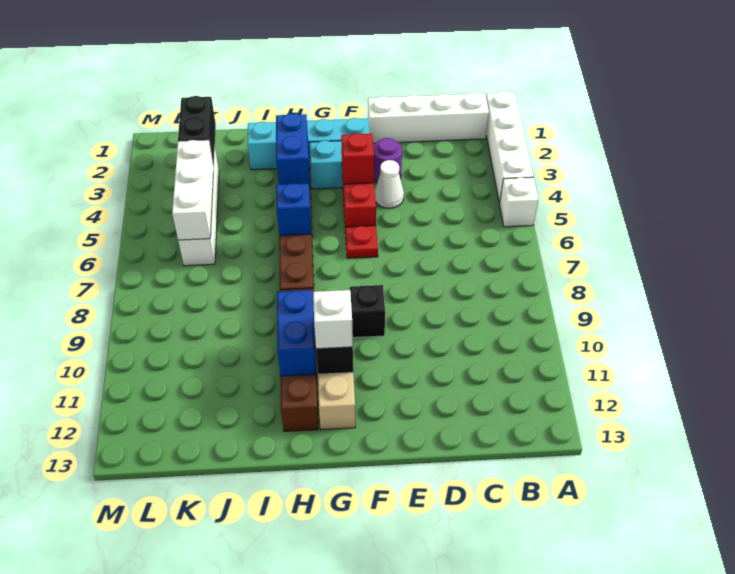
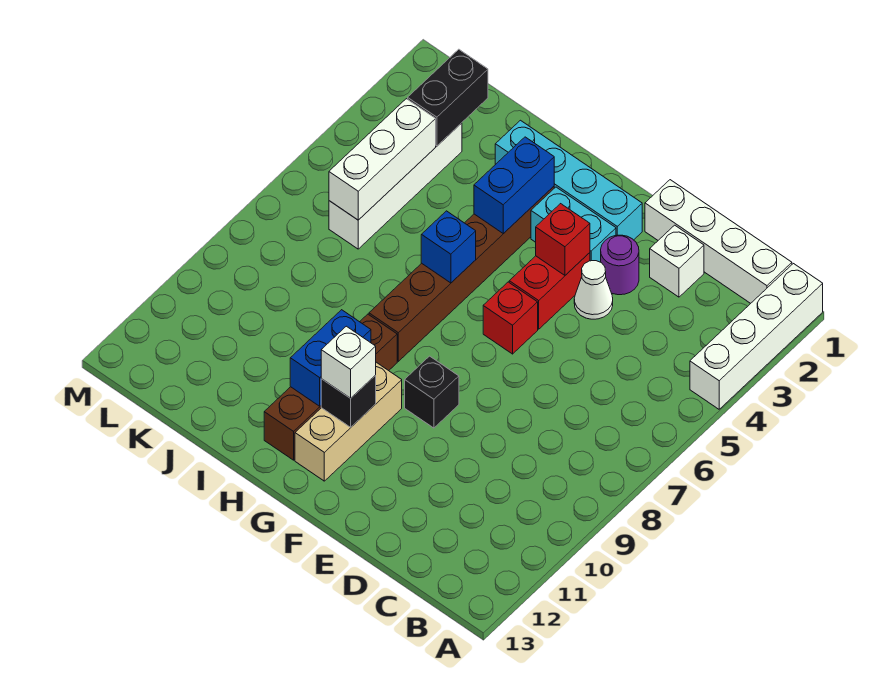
white 1x1 brick [500,177,538,227] -> white 1x1 brick moved to [650,225,704,297]
red 1x1 plate [345,225,378,258] -> red 1x1 brick [483,282,538,354]

